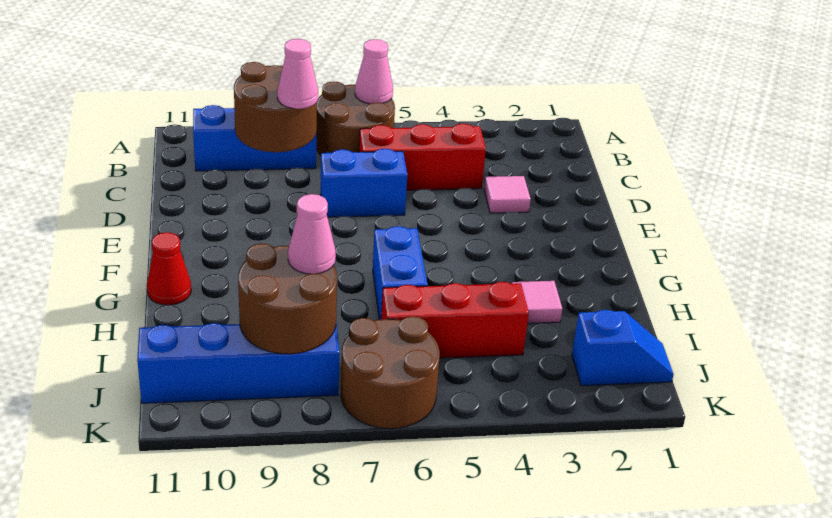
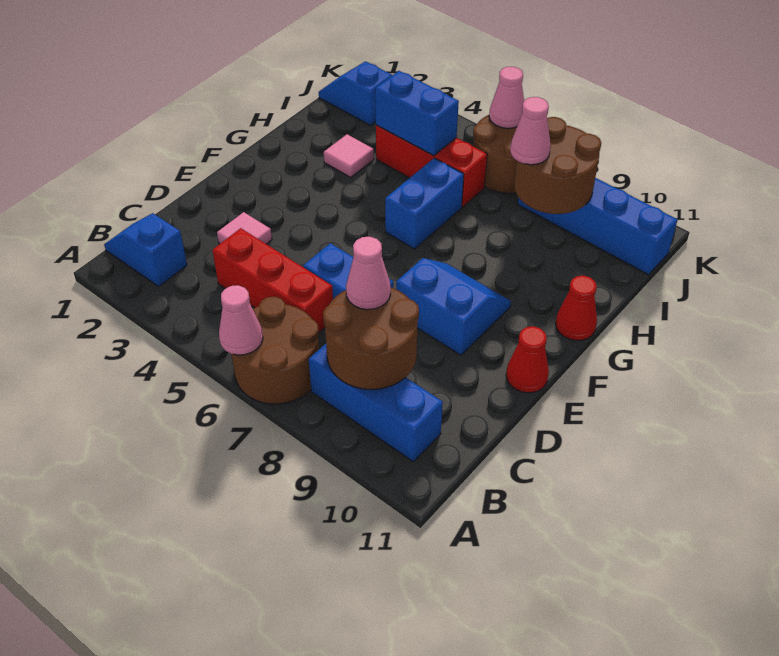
none -> blue 1x2 slope [104,213,187,287]
none -> blue 2x2 slope [396,258,511,355]
none -> red 1x1 cone [506,326,549,393]
none -> blue 1x2 brick [375,71,459,156]
none -> pink 1x1 cone [489,67,524,128]

